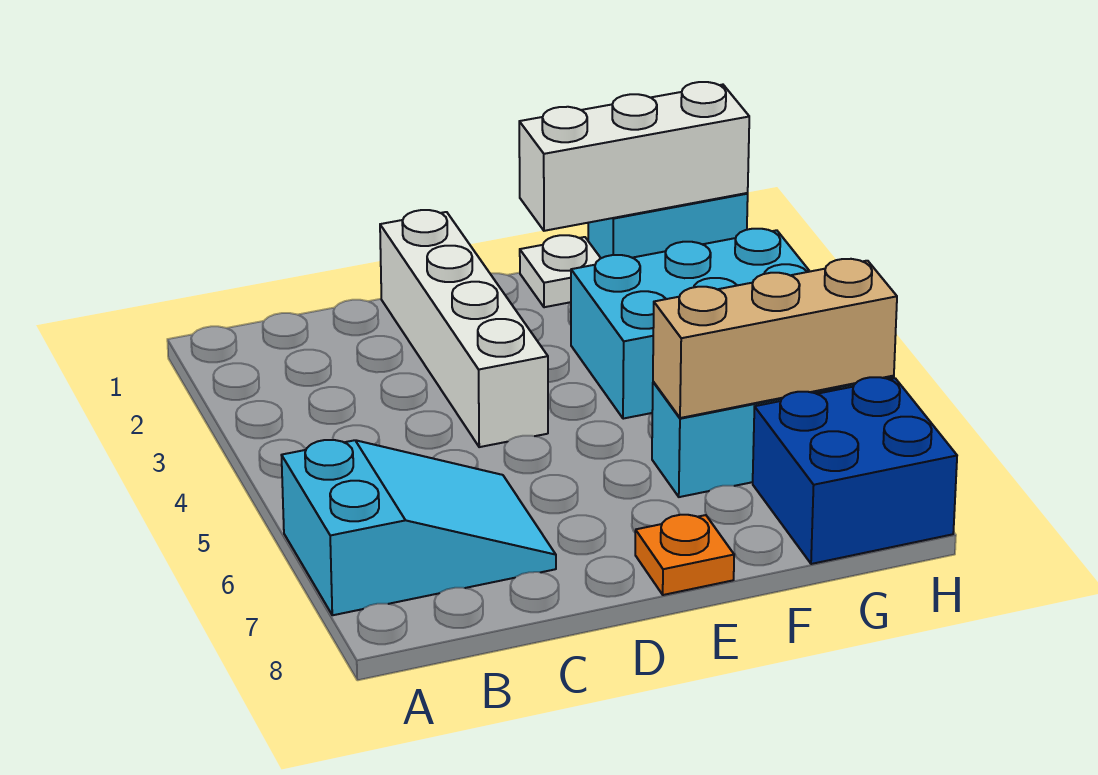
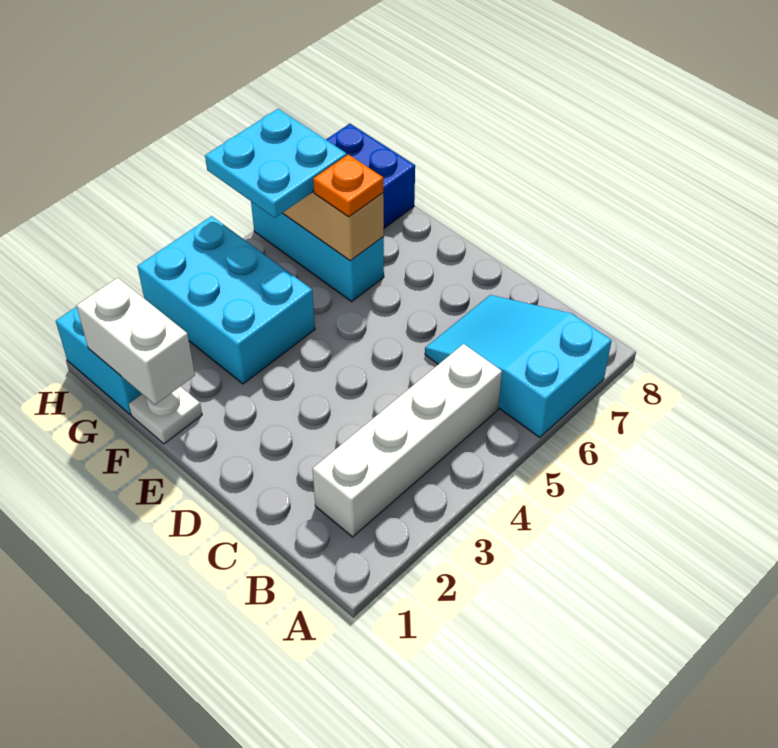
white 1x4 brick [380,210,548,447] -> white 1x4 brick moved to [312,344,502,537]
orange 1x1 plate [635,515,734,595] -> orange 1x1 plate moved to [313,155,383,217]
white 1x3 brick [519,82,749,231] -> white 1x2 brick [76,278,195,405]
none -> cyan 2x2 plate [205,109,347,218]

